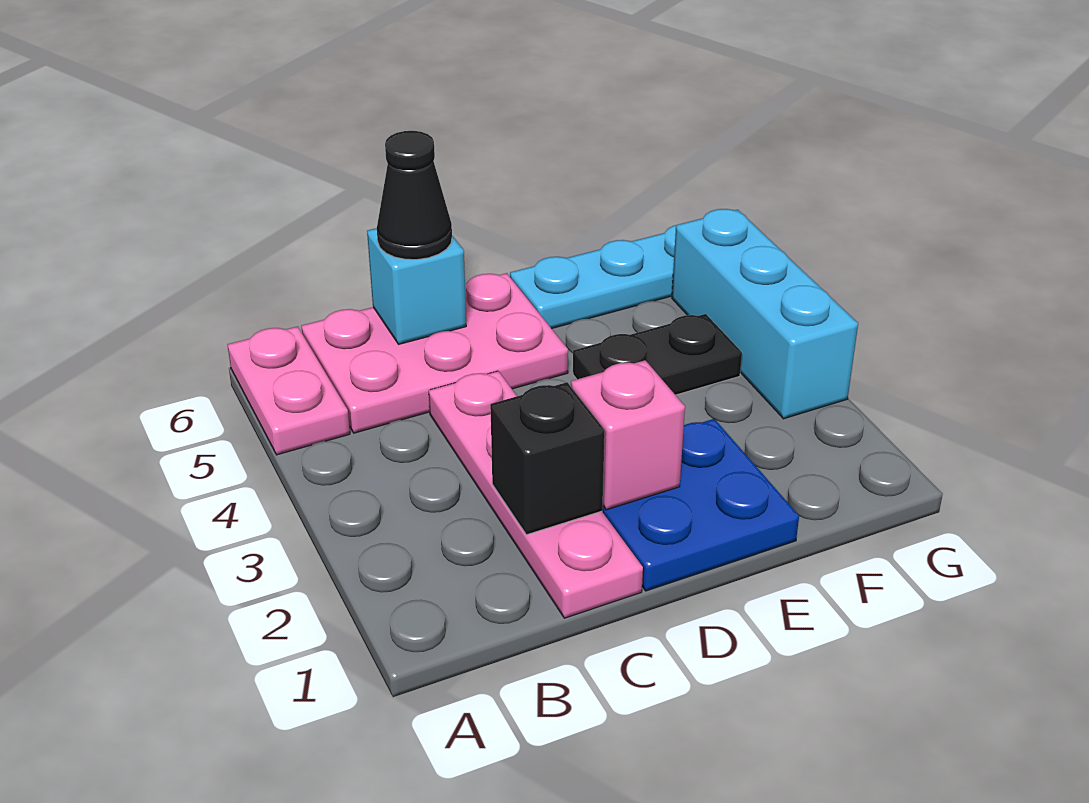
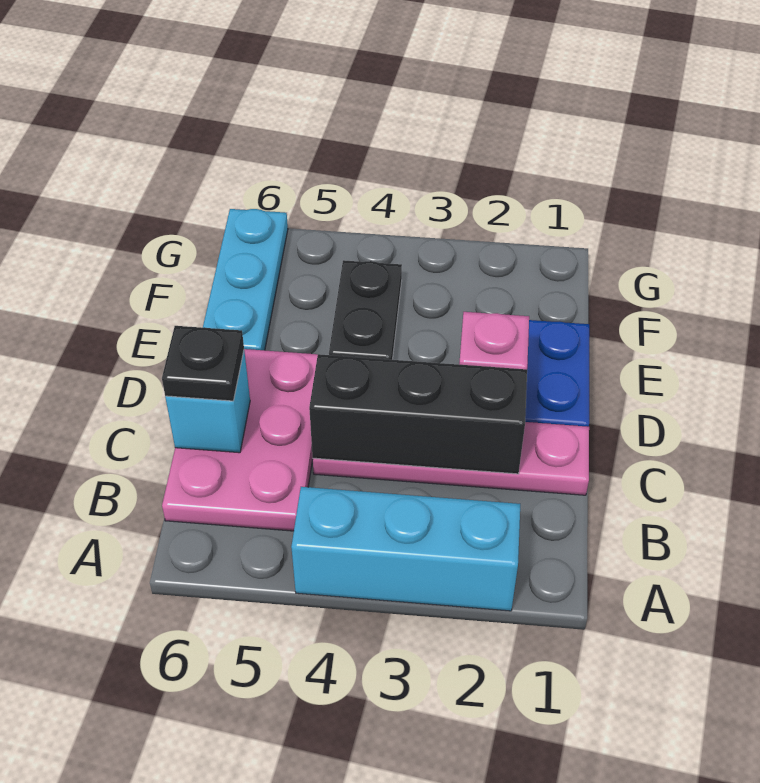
pink 1x2 plate [228,326,350,455] -> none
black 1x1 brick [490,382,605,535] -> black 1x3 brick [309,354,527,474]
black 1x1 cone [377,131,452,260] -> black 1x1 plate [162,326,244,401]
cyan 1x3 brick [672,209,858,419] -> cyan 1x3 brick moved to [291,487,520,611]

